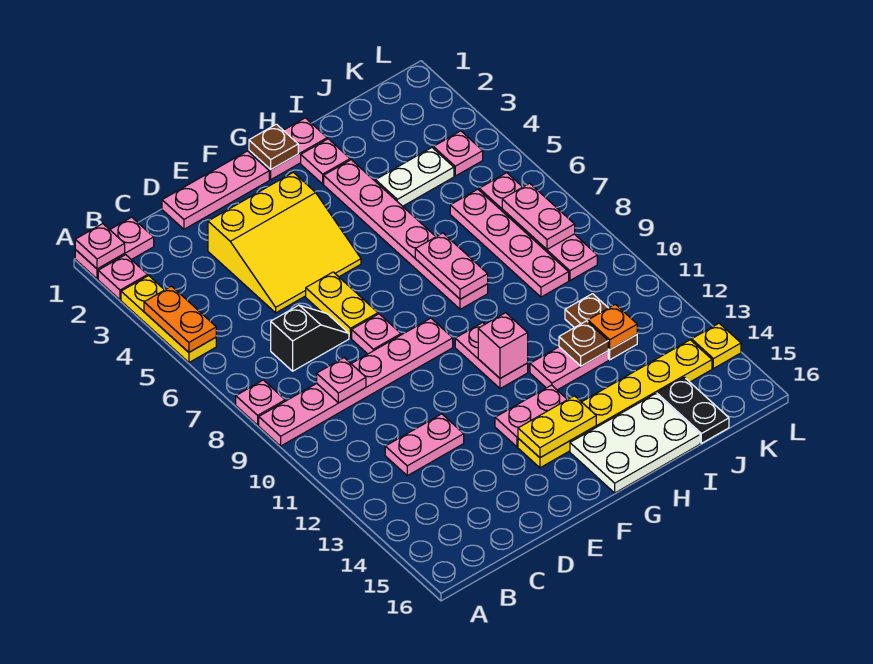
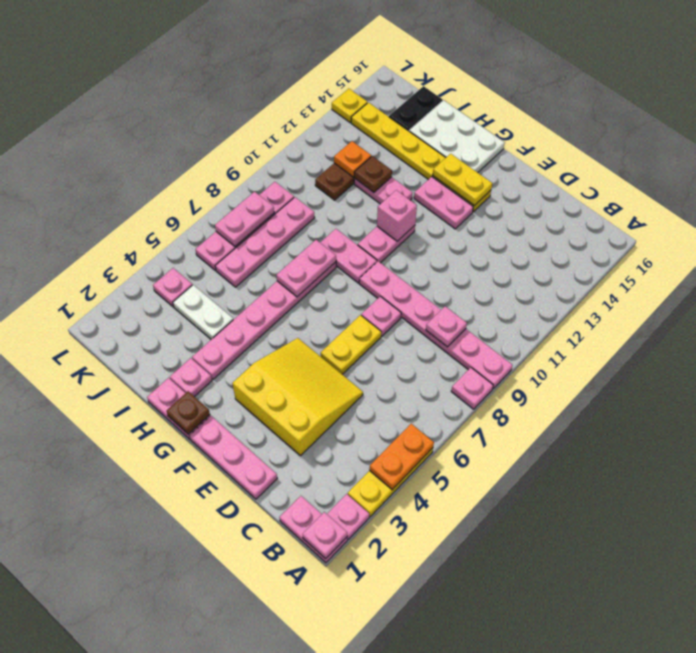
black 1x2 slope [271,305,349,371] -> none
pink 1x2 plate [385,414,464,476] -> pink 1x2 plate moved to [320,229,377,283]

